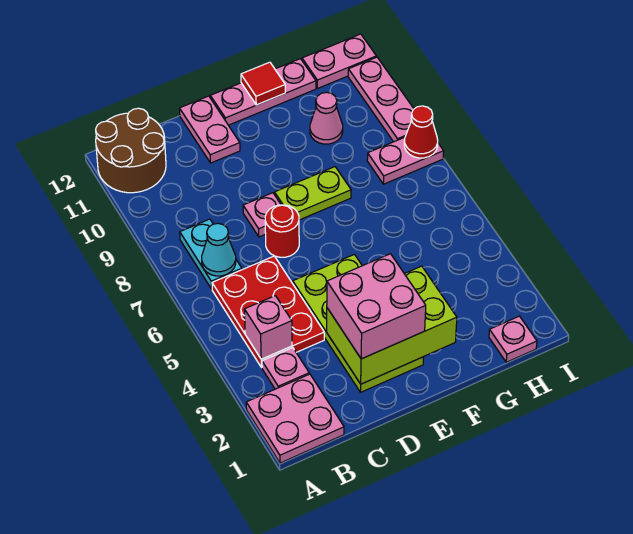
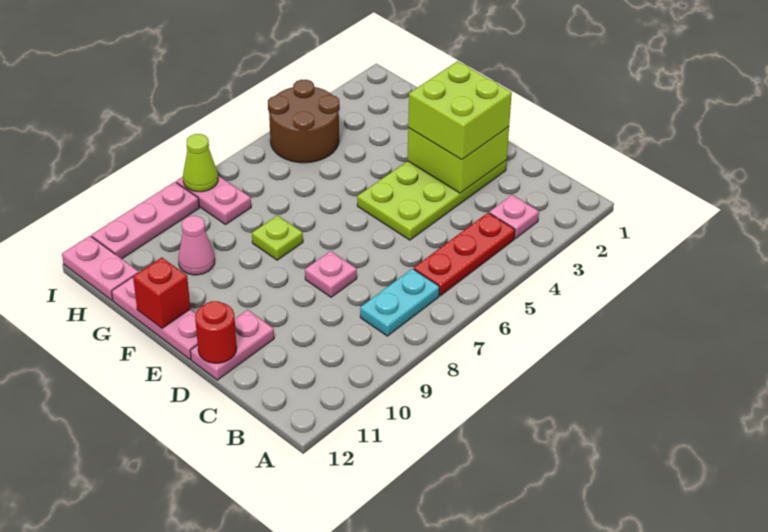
pink 2x2 plate [246,374,344,463] -> none
brown 2x2 round brick [96,108,166,193] -> brown 2x2 round brick moved to [268,80,340,163]
red 2x3 plate [212,256,324,368] -> red 1x3 plate [414,213,515,296]
pink 1x1 brick [244,296,292,359] -> none
cyan 1x1 cone [202,223,236,276] -> none
lime 2x3 brick [327,266,457,384] -> lime 2x2 brick [407,127,509,193]
pink 2x2 brick [327,254,426,359] -> lime 2x2 brick [408,61,512,160]
red 1x1 round brick [265,205,299,257] -> red 1x1 round brick moved to [195,301,237,363]
lime 1x2 plate [275,167,351,220] -> lime 1x1 plate [252,215,303,260]
red 1x1 tile [241,62,285,105] -> red 1x1 brick [133,257,190,328]
pink 1x1 plate [489,316,537,362] -> none
red 1x1 cone [404,106,438,158] -> lime 1x1 cone [183,134,218,192]

